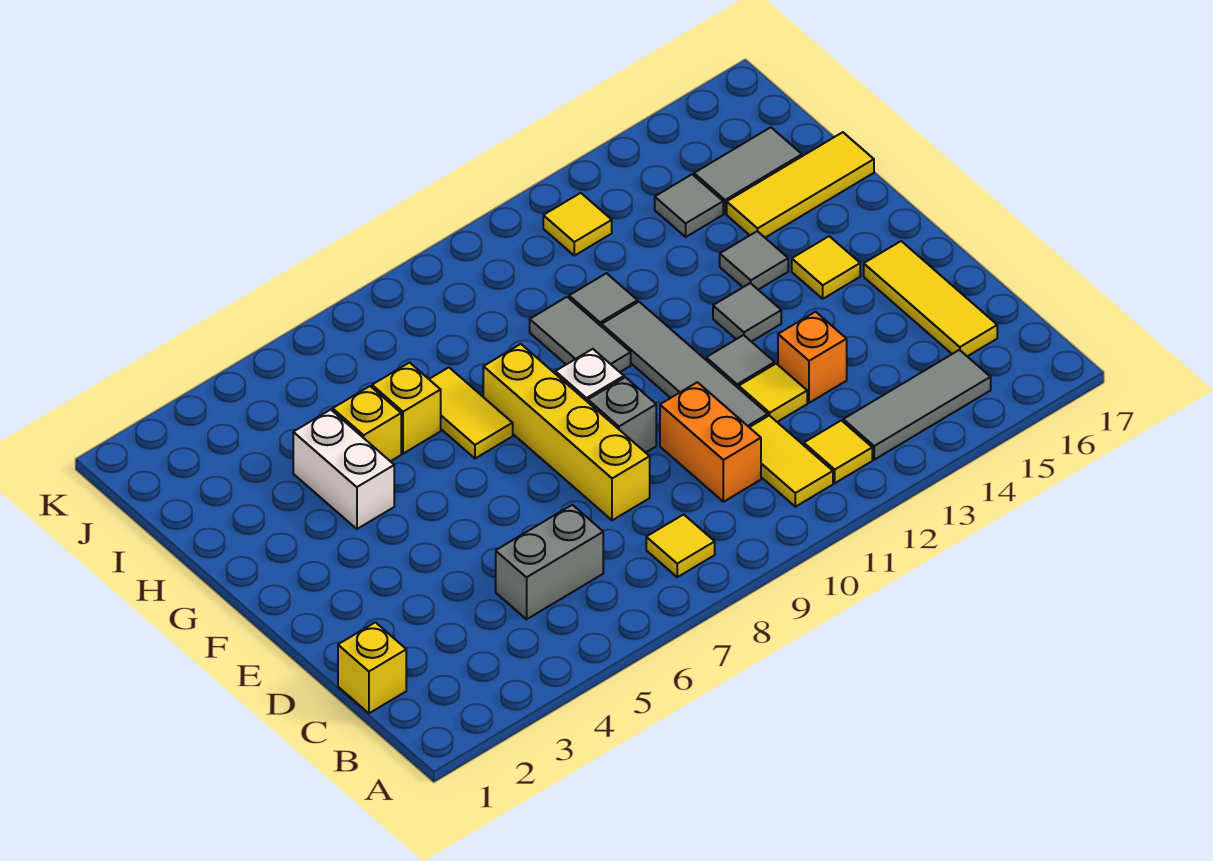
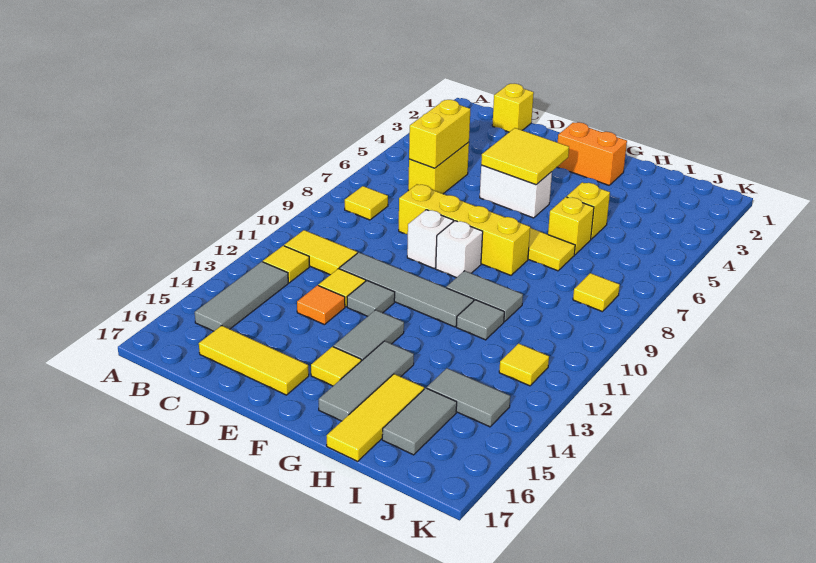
grey 1x2 brick [496,505,603,619] -> yellow 1x2 brick [408,142,469,194]
none -> yellow 1x2 brick [409,100,470,168]
orange 1x2 brick [660,382,761,502] -> orange 1x2 brick moved to [558,122,627,185]
orange 1x1 brick [778,312,847,403] -> orange 1x1 tile [297,285,345,325]
none -> yellow 2x2 tile [481,128,569,185]
grey 1x1 brick [588,377,656,453] -> white 1x1 brick [407,210,453,268]
grey 1x1 tile [713,283,781,342] -> grey 1x2 tile [333,310,404,361]
white 1x2 brick [293,410,394,529] -> white 1x2 brick moved to [480,165,552,218]
grey 1x1 tile [720,231,788,290] -> grey 1x3 tile [319,341,414,421]
grey 1x1 tile [655,174,723,237] -> grey 1x2 tile [427,368,510,427]
none -> yellow 1x1 tile [573,273,620,312]

